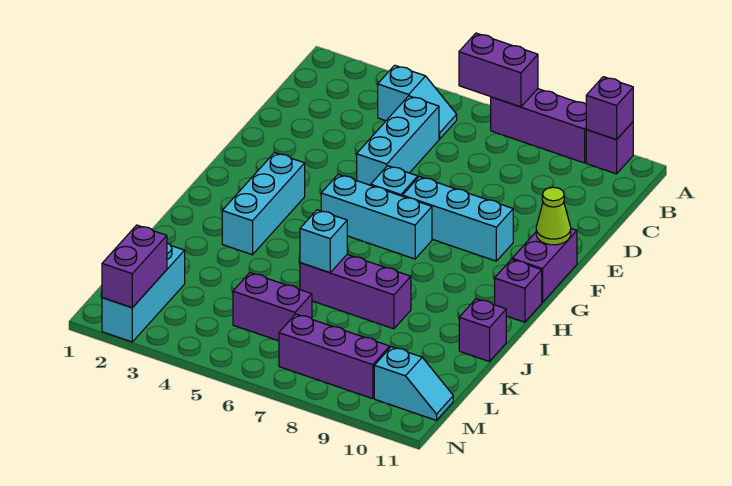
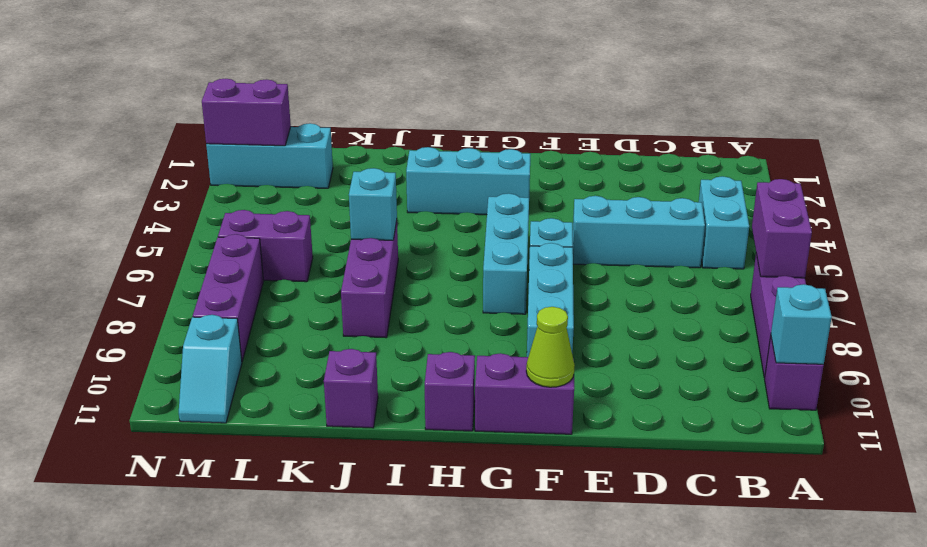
purple 1x1 brick [586,77,633,140] -> cyan 1x1 brick [771,284,832,364]
cyan 1x2 slope [378,65,457,139] -> cyan 1x2 brick [699,176,749,269]
purple 1x2 brick [233,273,312,341] -> purple 1x2 brick turned to [218,210,313,282]

